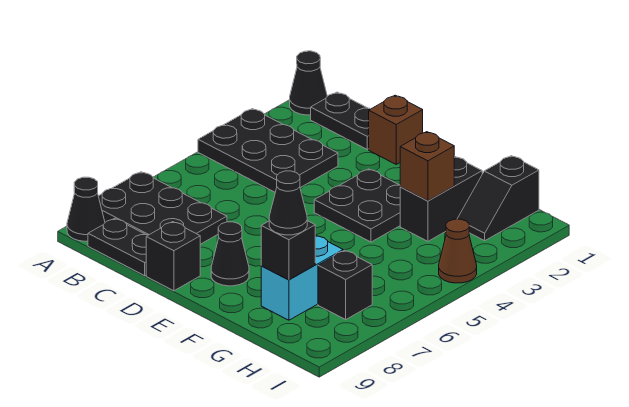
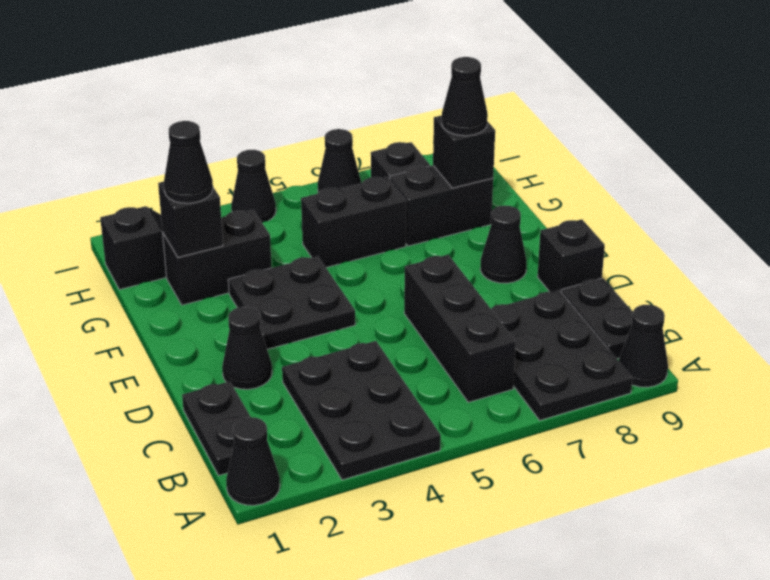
none -> black 1x3 brick [404,255,516,402]
brown 1x1 brick [369,95,423,164] -> none
none -> black 1x1 cone [222,307,272,389]
none -> black 1x1 brick [158,182,223,257]
none -> black 1x1 cone [164,121,213,203]
brown 1x1 brick [400,132,454,201] -> none
none -> black 1x2 brick [301,177,406,267]
cyan 1x2 brick [261,235,343,320] -> black 1x2 brick [390,165,493,246]
brown 1x1 cone [439,219,477,283] -> black 1x1 cone [231,150,276,222]
none -> black 1x1 cone [318,129,361,192]

